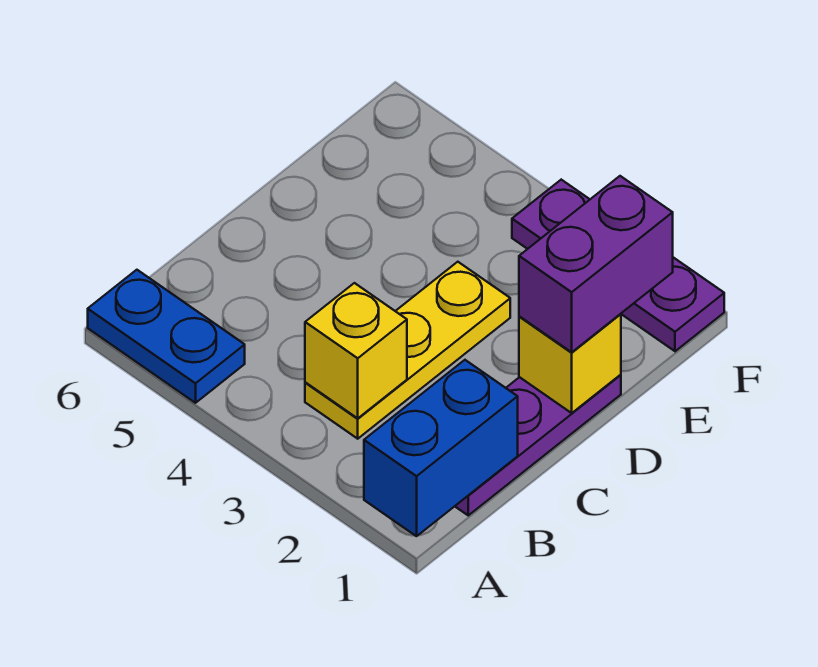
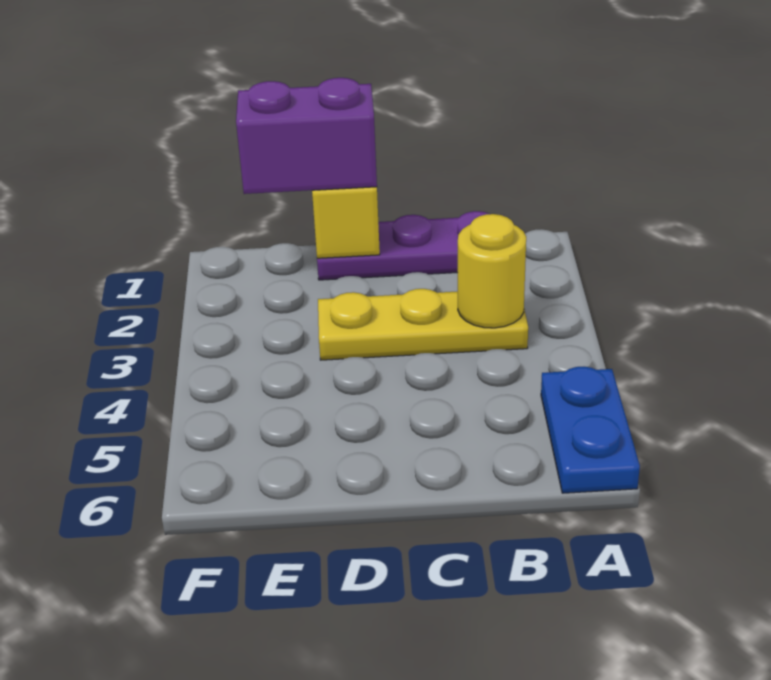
blue 1x2 brick [364,360,518,536] -> none
yellow 1x1 brick [305,283,407,418] -> yellow 1x1 round brick [458,214,526,328]
purple 1x3 plate [512,180,724,351] -> none

